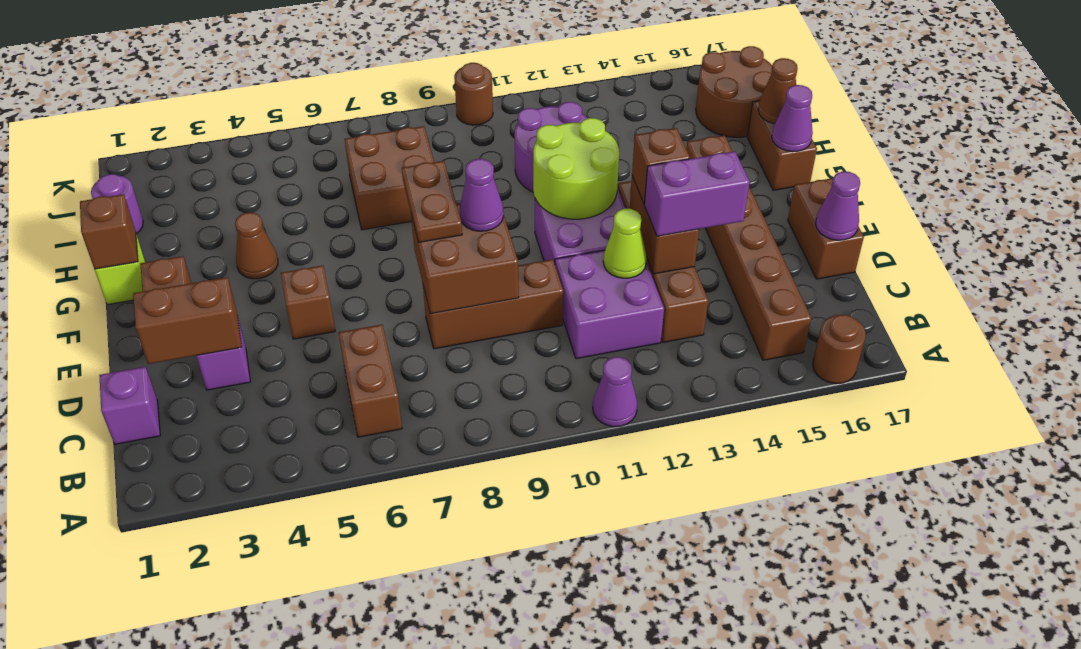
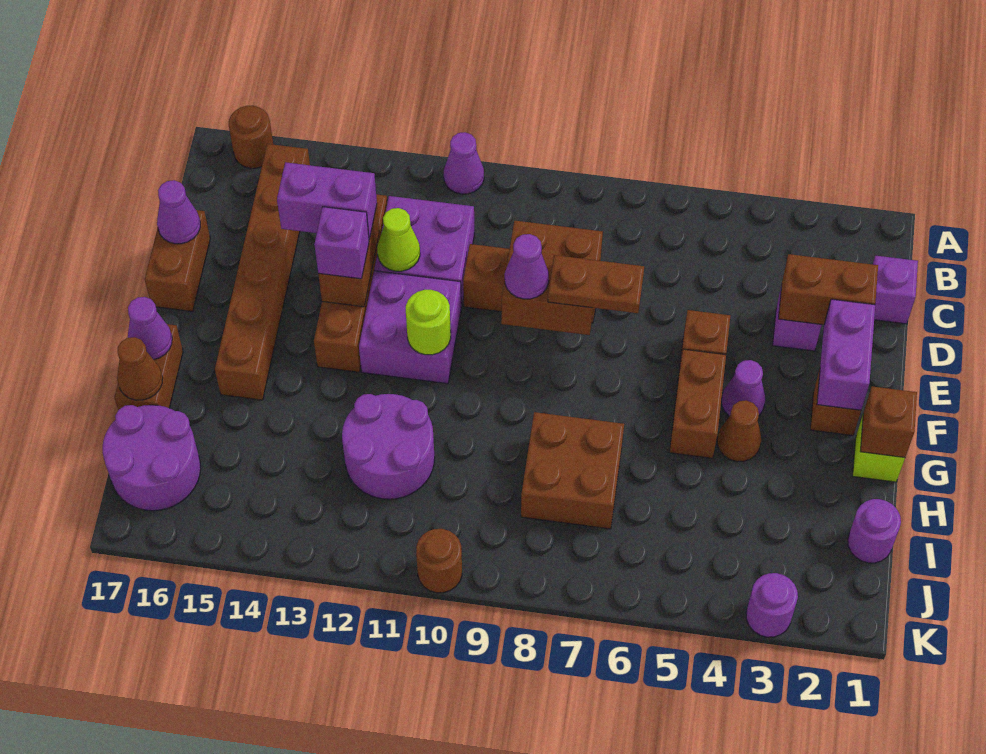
brown 1x2 brick [339,325,402,437] -> brown 1x2 brick moved to [670,349,726,458]
none -> purple 1x2 brick [817,299,875,410]
brown 1x2 plate [402,161,462,243] -> brown 1x2 plate turned to [548,255,644,313]
brown 1x1 brick [632,128,690,204] -> purple 1x1 brick [314,207,369,279]
none -> purple 1x1 cone [721,360,765,416]
lime 2x2 round brick [533,118,619,219] -> lime 1x1 round brick [406,290,451,355]
brown 2x2 round brick [696,46,772,137] -> purple 2x2 round brick [103,405,201,511]
none -> purple 1x1 round brick [746,573,798,637]

